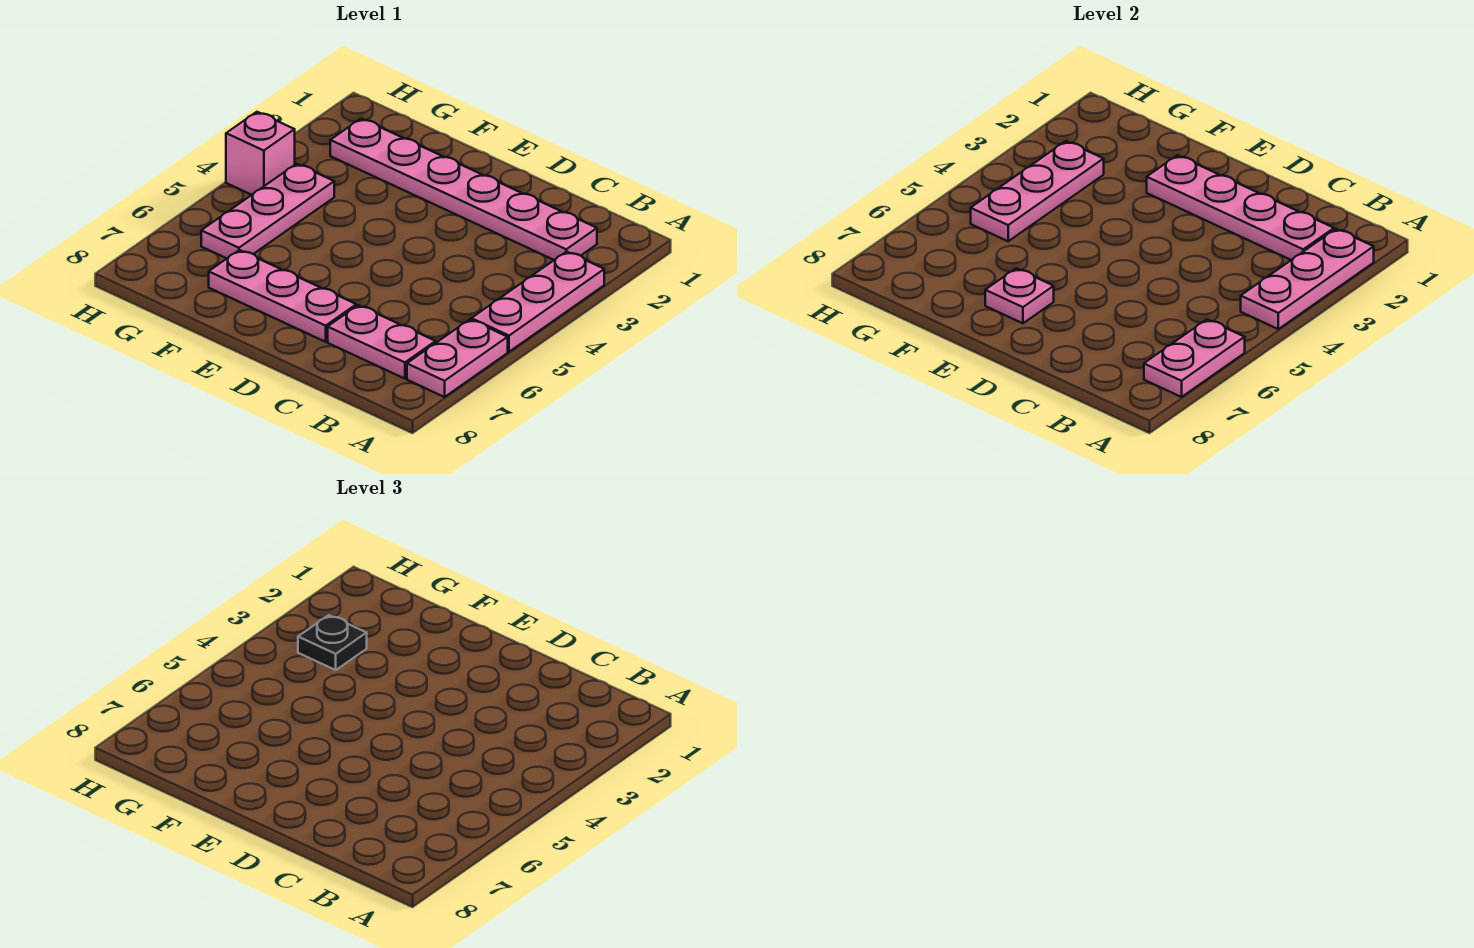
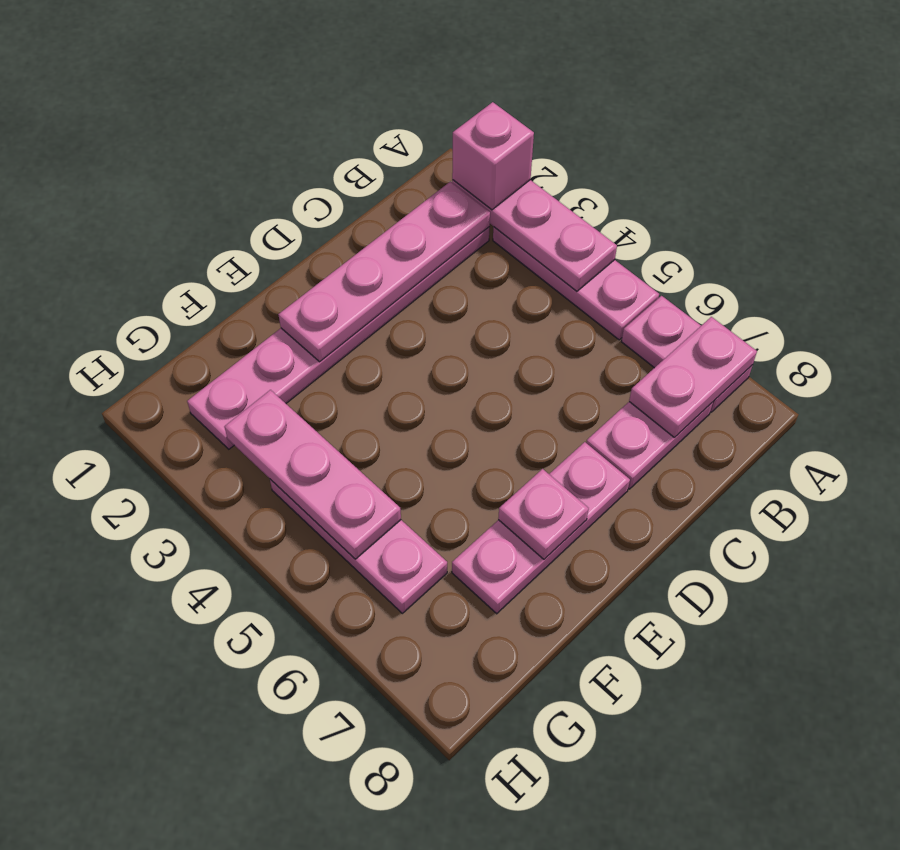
pink 1x2 plate [1144,320,1245,397] -> pink 1x2 plate turned to [629,317,757,437]
black 1x1 plate [298,615,367,670] -> none
pink 1x1 brick [226,112,295,195] -> pink 1x1 brick moved to [452,102,534,210]

